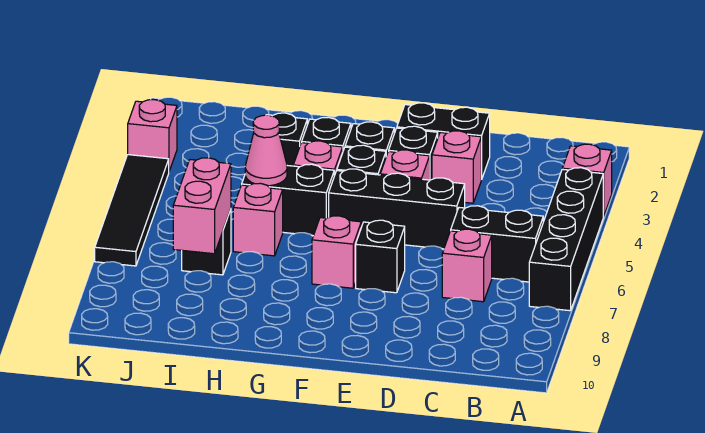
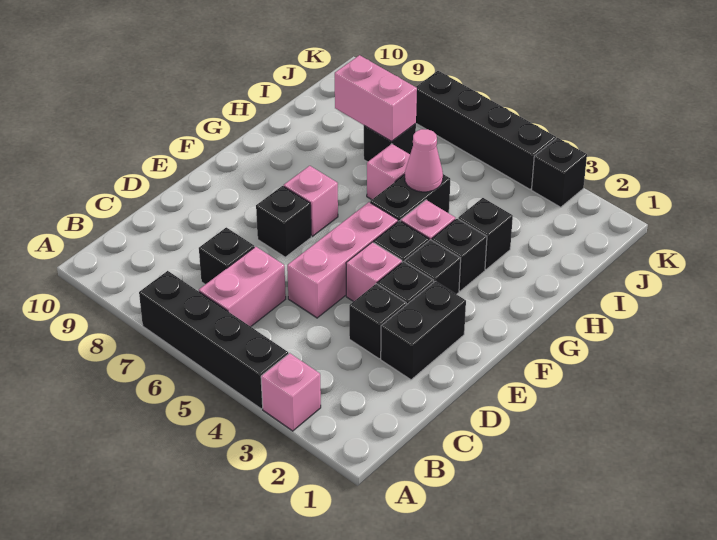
black 1x2 brick [451,206,543,282] -> pink 1x2 brick [199,247,286,327]
pink 1x1 brick [442,229,492,302] -> black 1x1 brick [199,227,254,284]
pink 1x1 brick [432,131,481,203] -> black 1x1 brick [349,284,406,359]
black 1x3 brick [329,169,465,249] -> pink 1x3 brick [287,202,398,318]
pink 1x1 brick [128,100,177,171] -> black 1x1 brick [532,138,587,207]
black 1x4 tile [95,155,169,266] -> black 1x4 brick [416,71,556,189]

